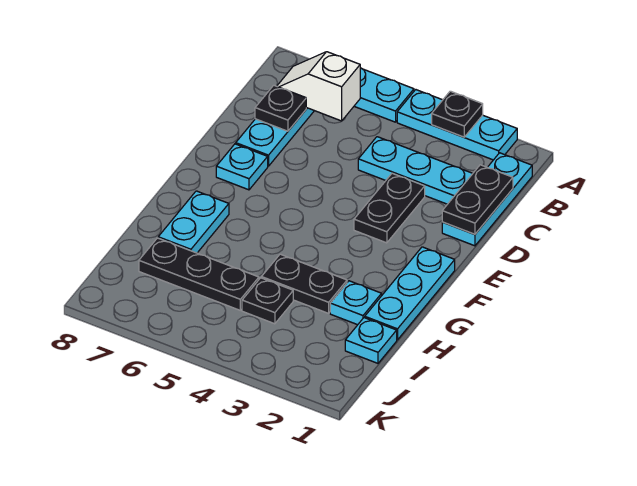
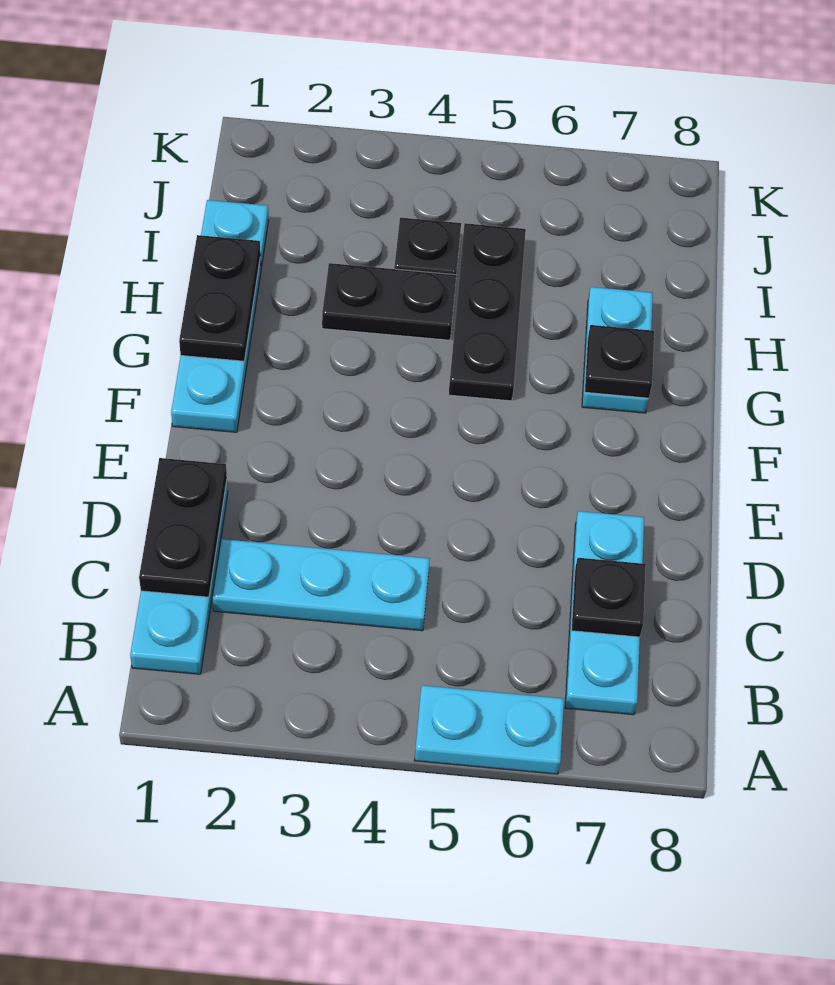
cyan 1x3 plate [397,90,517,160] -> none
black 1x1 plate [432,91,483,137] -> black 1x1 plate moved to [585,325,654,399]
white 1x2 slope [277,52,360,121] -> none
black 1x2 plate [354,173,425,243] -> black 1x2 plate moved to [179,235,260,361]
cyan 1x1 plate [216,144,268,190] -> none
cyan 1x1 plate [330,281,382,325] -> none
black 1x3 plate [139,238,259,310] -> black 1x3 plate turned to [448,223,526,401]

